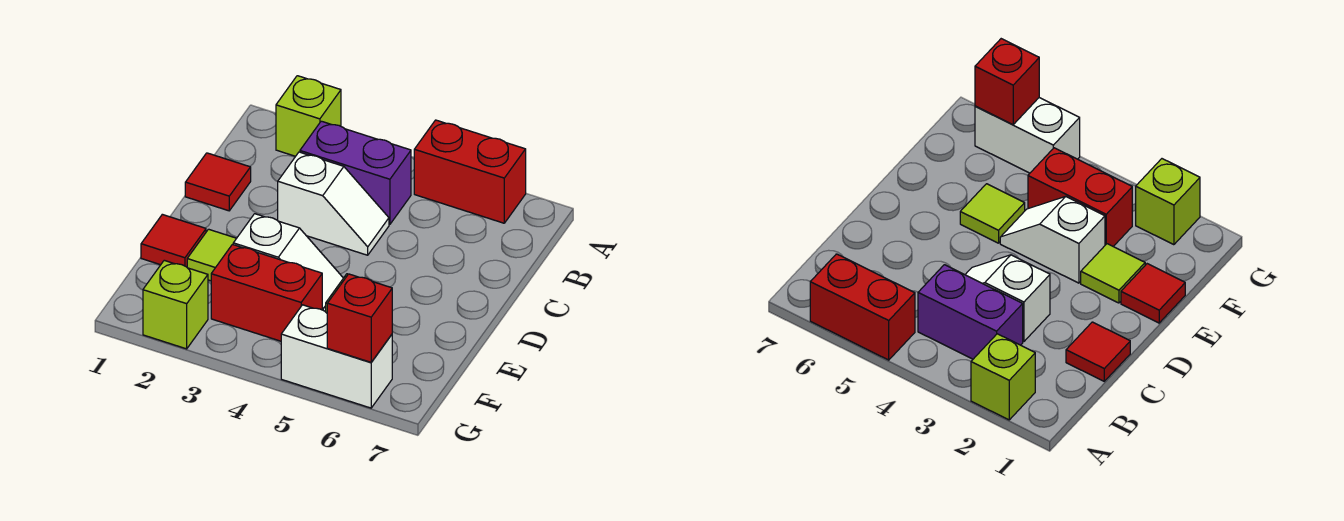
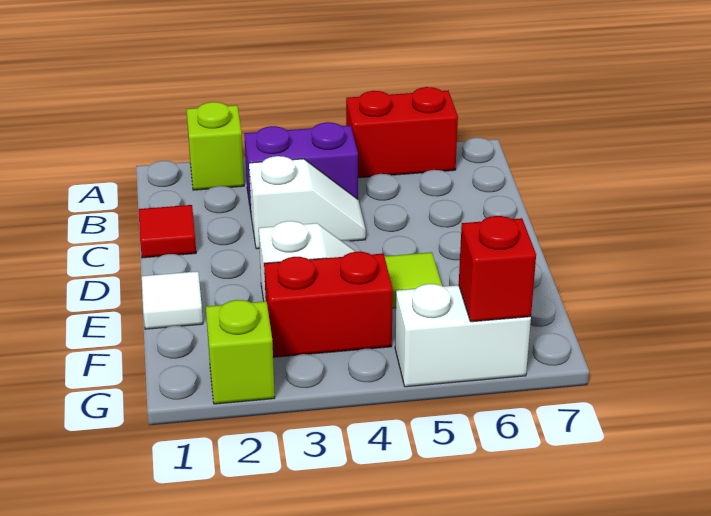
red 1x1 tile [141,214,206,267] -> white 1x1 tile [142,271,203,329]
lime 1x1 tile [187,229,237,281] -> none

